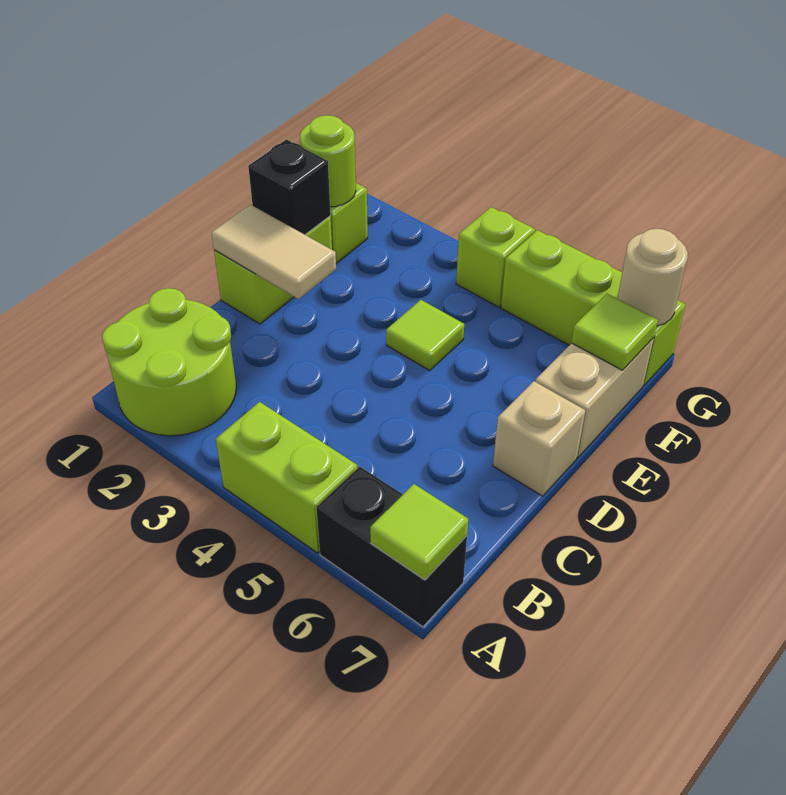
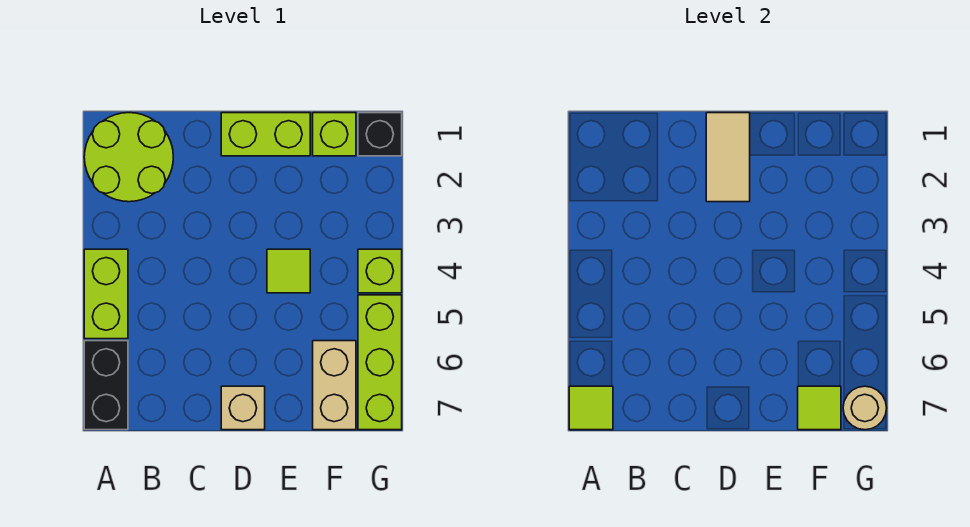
black 1x1 brick [248,140,330,235] -> black 1x1 brick moved to [358,113,402,156]
tan 1x2 brick [535,338,654,457] -> tan 1x2 brick turned to [313,341,356,430]
lime 1x1 round brick [300,115,356,207] -> none

